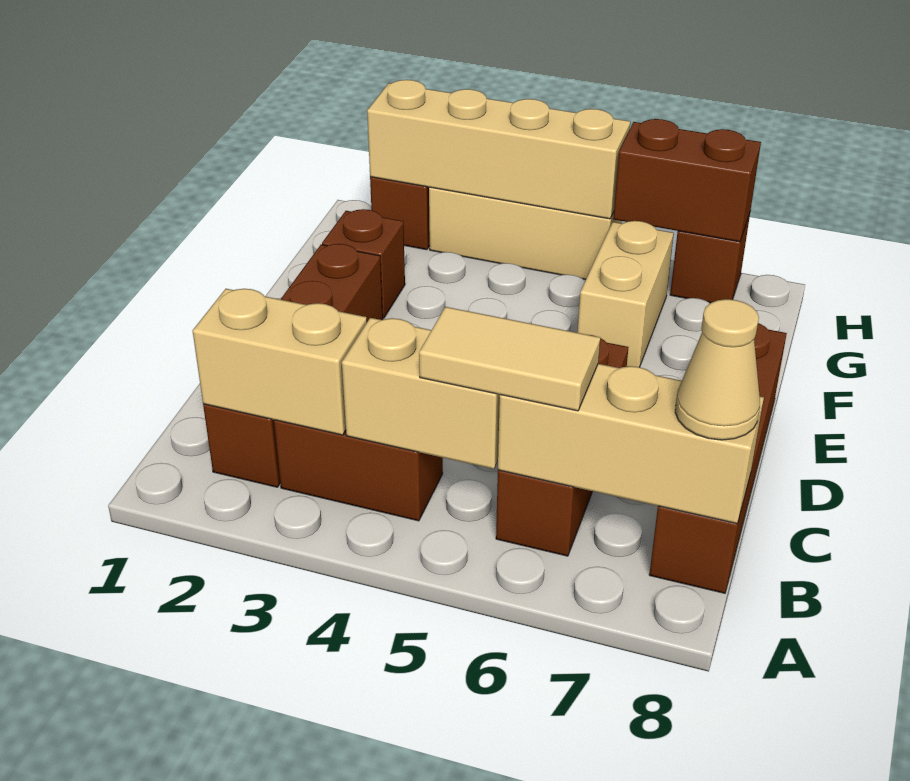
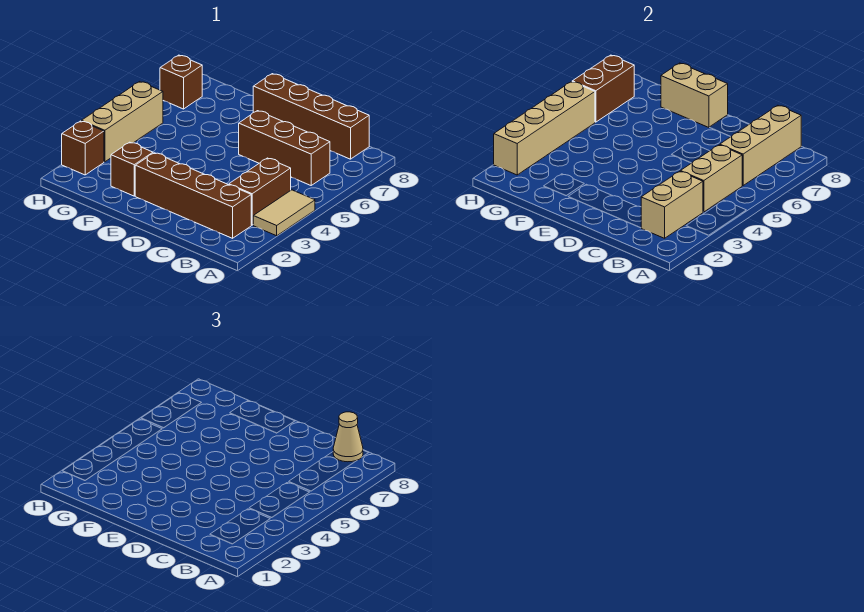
tan 1x2 tile [419,307,600,411] -> tan 1x2 tile moved to [253,190,315,236]
tan 1x2 brick [578,221,674,367] -> tan 1x2 brick moved to [661,63,728,128]

